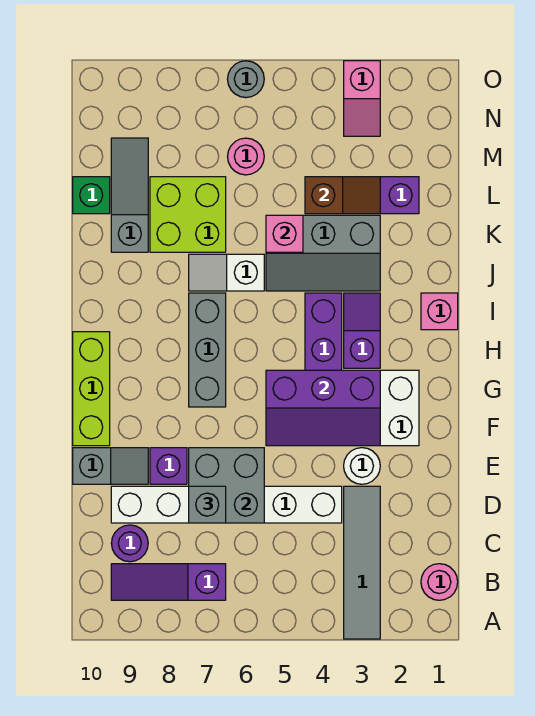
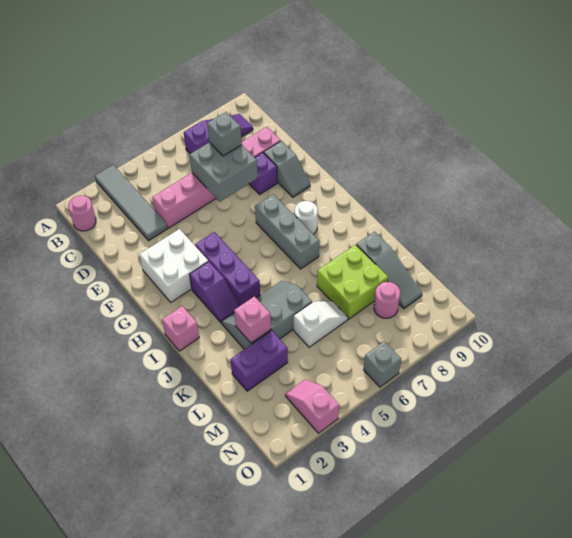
purple 1x1 round brick [111,525,148,562] -> none
white 1x6 brick [111,486,342,523] -> pink 1x6 brick [152,127,281,228]
white 1x1 round brick [344,448,380,484] -> white 1x1 round brick moved to [294,201,318,234]
grey 1x2 slope [73,448,148,484] -> grey 1x2 slope turned to [264,141,310,197]
purple 2x3 slope [266,370,380,446] -> none
lime 1x3 brick [73,332,110,446] -> none
white 1x2 slope [189,254,264,291] -> white 1x2 slope moved to [294,301,348,347]
pink 1x1 brick [266,215,303,252] -> pink 1x1 brick moved to [234,296,271,343]
brown 1x2 slope [305,177,380,214] -> none
green 1x1 brick [73,177,110,214] -> none
pink 1x1 round brick [228,138,264,175] -> pink 1x1 round brick moved to [374,282,400,318]
grey 1x1 round brick [228,61,264,98] -> grey 1x1 brick [363,341,401,387]

